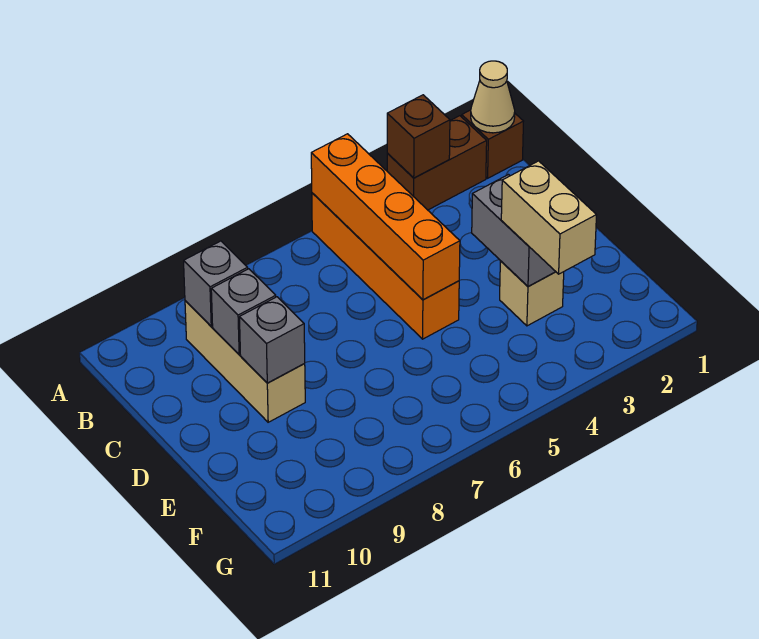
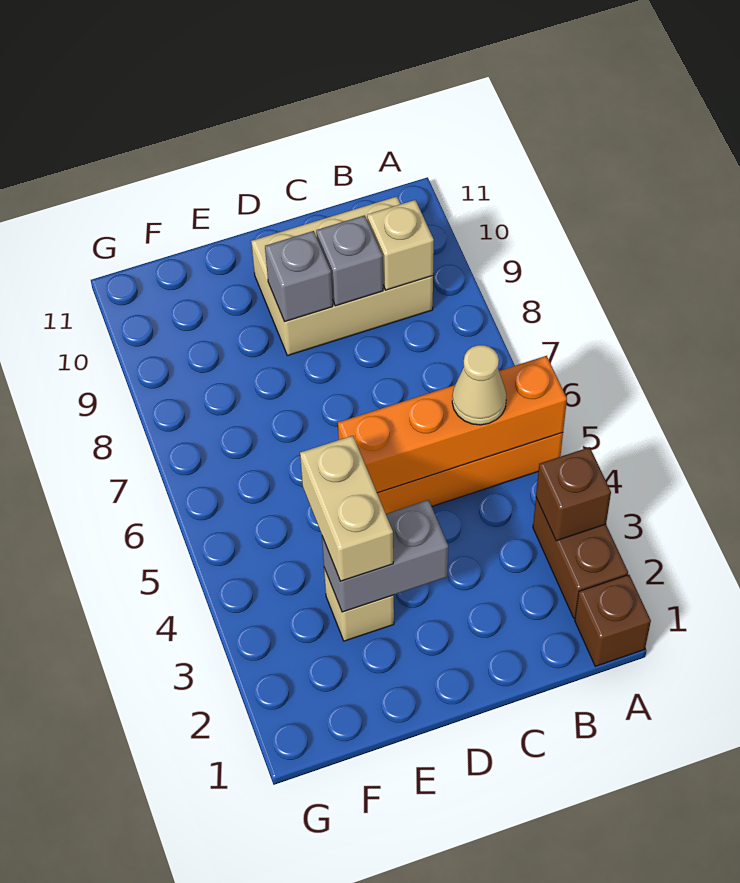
tan 1x1 cone [471,61,515,133] -> tan 1x1 cone moved to [452,345,507,425]
tan 1x3 brick [185,301,305,422] -> tan 2x3 brick [251,197,433,356]
grey 1x1 brick [184,241,248,326] -> tan 1x1 brick [367,200,434,290]
tan 1x2 brick [501,161,596,274] -> tan 1x2 brick turned to [300,436,393,581]

